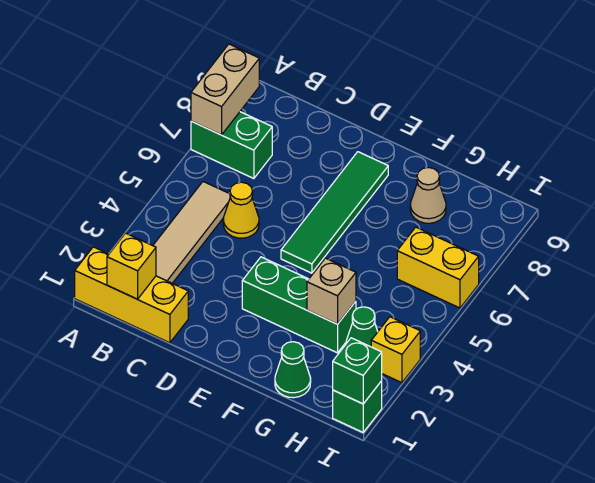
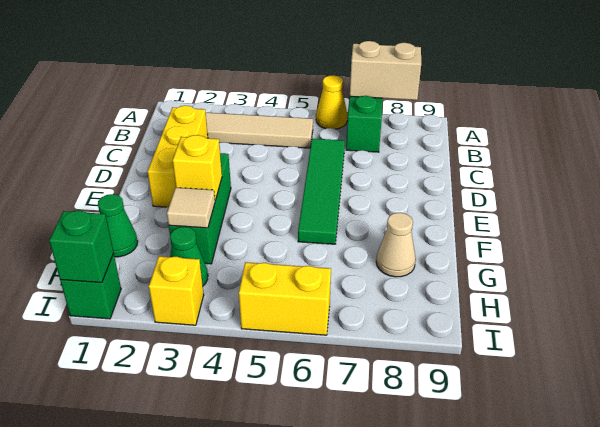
yellow 1x3 brick [75,247,188,343] -> yellow 1x3 brick moved to [148,106,208,207]
yellow 1x1 brick [107,233,156,299] -> yellow 1x1 brick moved to [173,135,222,200]
yellow 1x1 cone [223,182,259,238] -> yellow 1x1 cone moved to [316,75,347,129]
green 1x4 tile [281,152,388,273] -> green 1x4 tile turned to [298,138,345,244]
tan 1x1 brick [307,258,356,324] -> tan 1x1 tile [167,188,215,228]
yellow 1x2 brick [397,227,479,308] -> yellow 1x2 brick turned to [239,262,331,335]

